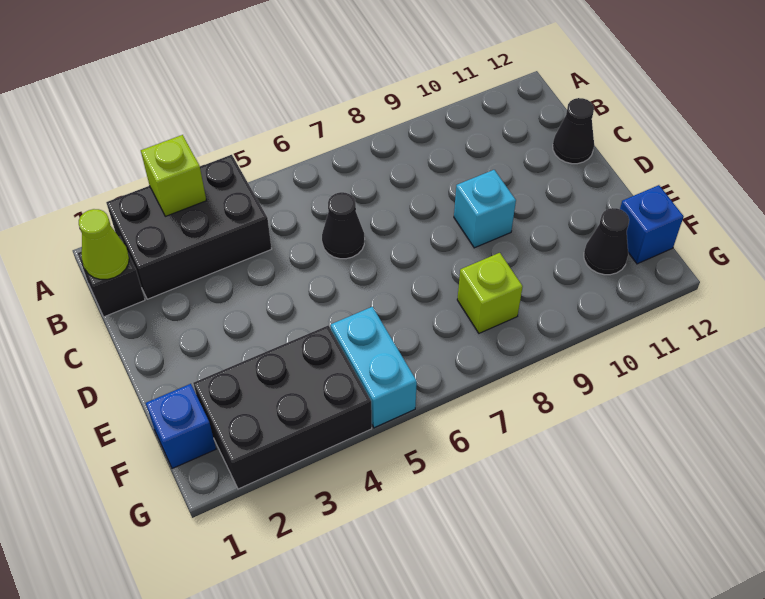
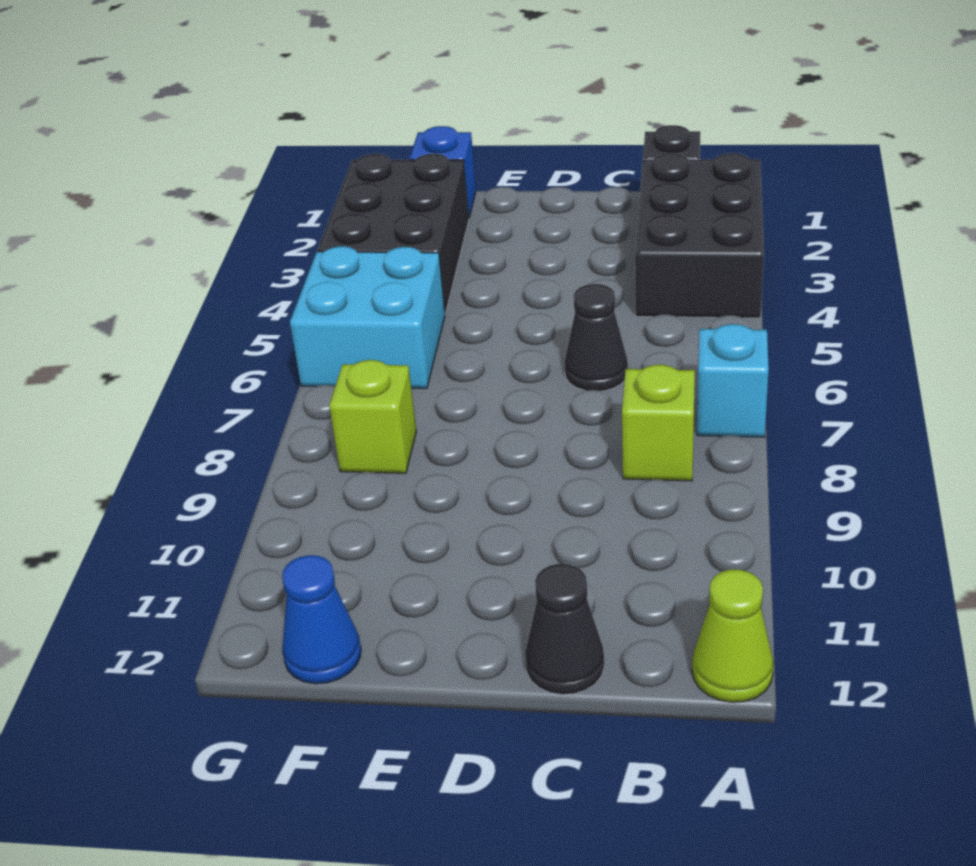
lime 1x1 brick [141,135,206,216] -> lime 1x1 brick moved to [622,365,695,481]
lime 1x1 cone [79,209,129,279] -> lime 1x1 cone moved to [692,569,774,702]
cyan 1x1 brick [454,170,516,248] -> cyan 1x1 brick moved to [697,324,769,437]
cyan 1x2 brick [331,307,417,428] -> cyan 2x2 brick [290,246,445,389]
black 1x1 cone [584,208,629,275] -> none
blue 1x1 brick [620,185,684,264] -> blue 1x1 cone [282,555,361,684]

